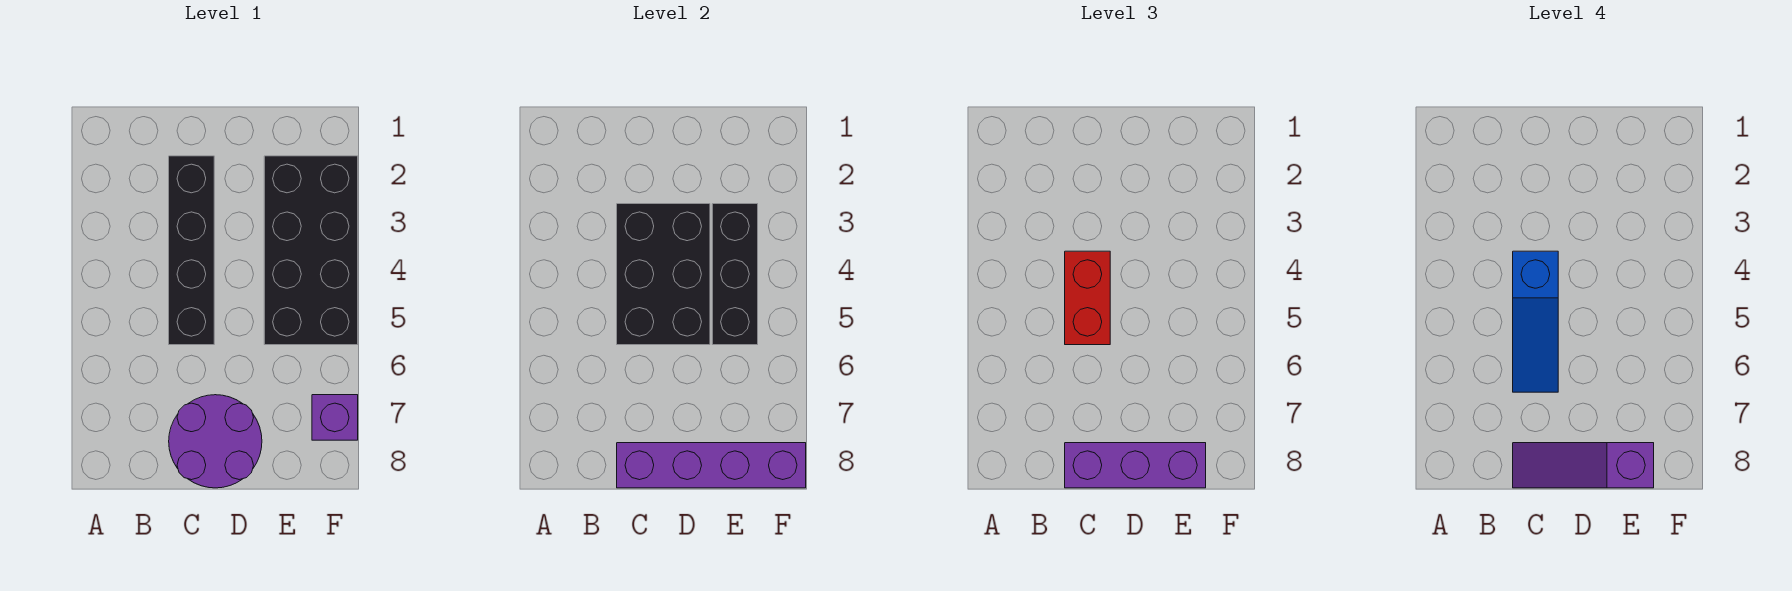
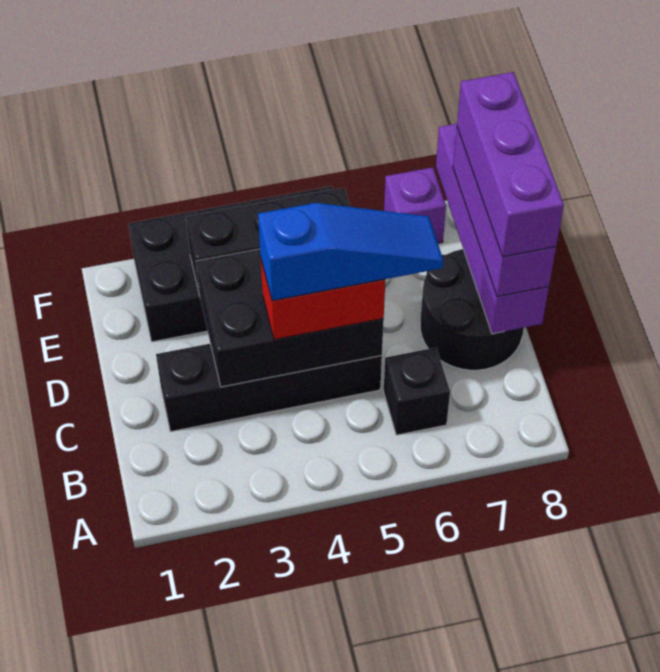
none -> black 1x1 brick [384,348,450,435]
purple 2x2 round brick [169,395,262,488] -> black 2x2 round brick [420,249,524,370]
purple 1x3 slope [1513,443,1654,488] -> purple 1x3 brick [457,72,564,257]

